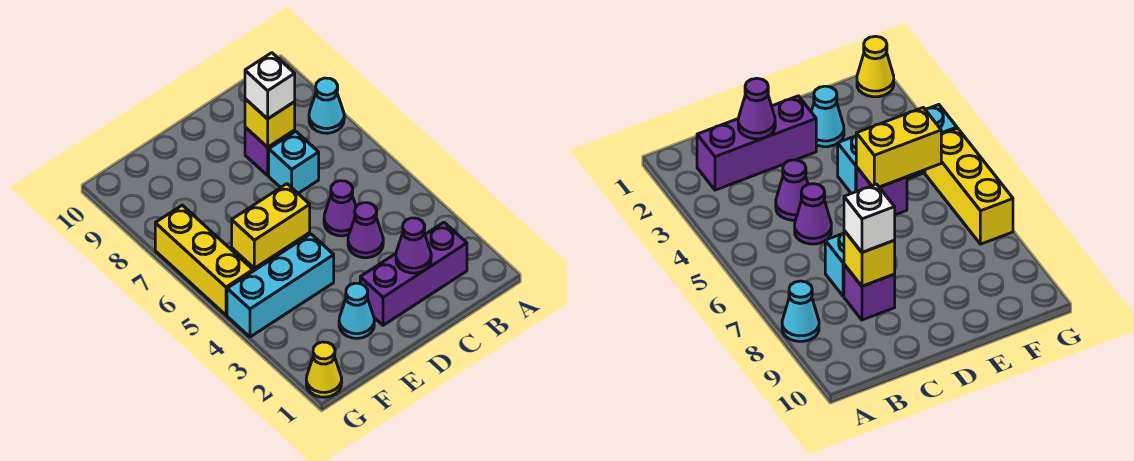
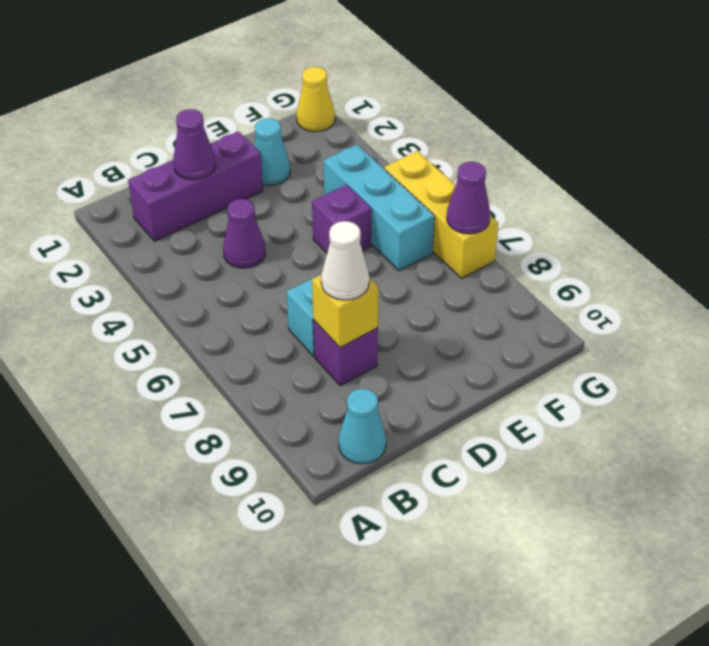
cyan 1x1 cone [309,78,344,133] -> cyan 1x1 cone moved to [339,389,386,464]
purple 1x1 cone [324,181,356,236] -> purple 1x1 cone moved to [447,162,490,234]
white 1x1 brick [245,53,295,119] -> white 1x1 cone [321,221,369,300]
cyan 1x3 brick [227,234,334,337] -> cyan 1x3 brick turned to [324,145,435,271]
yellow 1x2 brick [232,184,310,268] -> none

